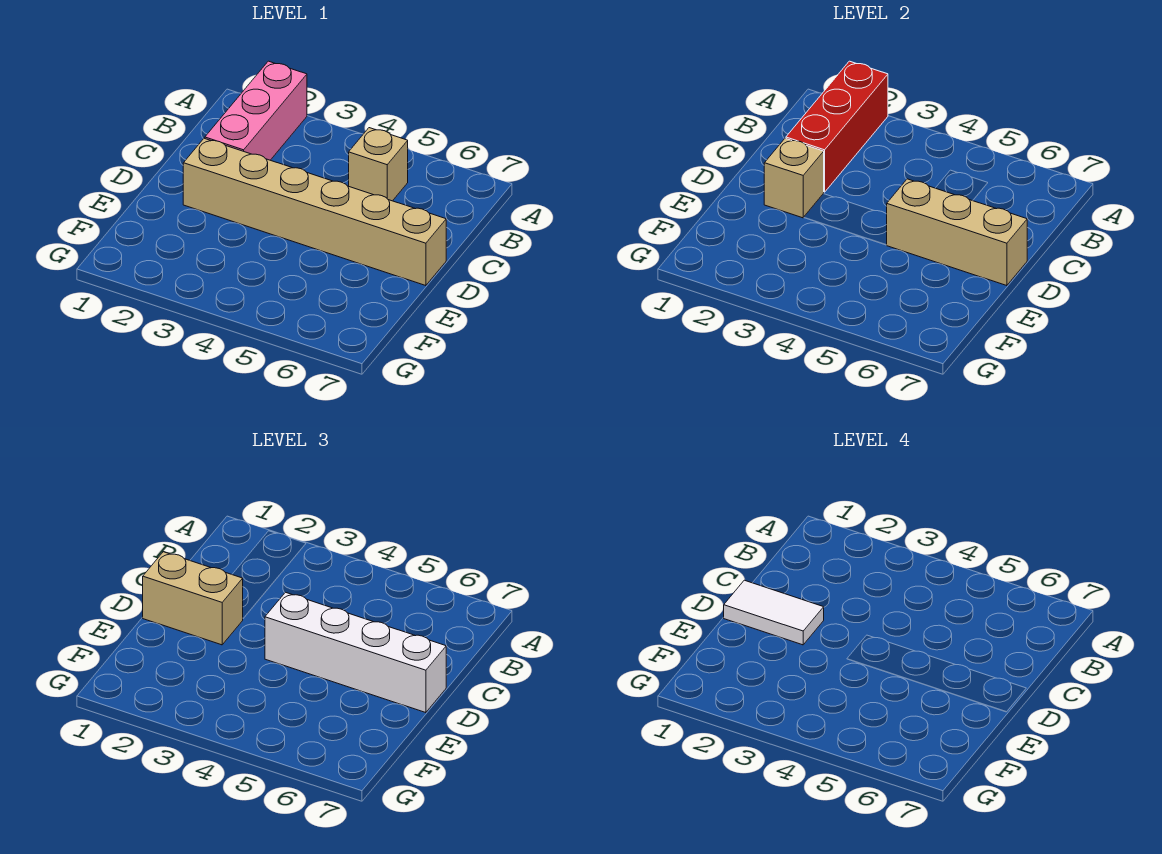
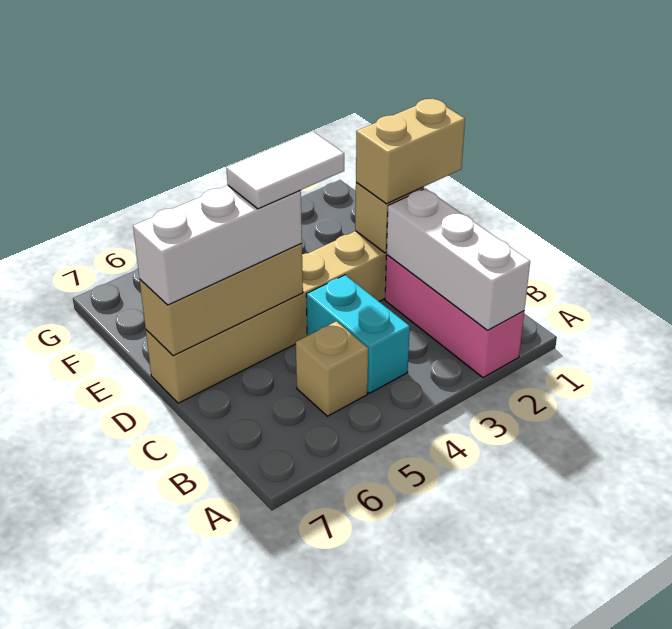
red 1x3 brick [786,61,888,192] -> white 1x3 brick [386,189,530,330]
none -> cyan 1x2 brick [306,275,410,393]
white 1x2 tile [724,580,824,645] -> white 1x2 tile moved to [226,131,344,209]
white 1x4 brick [265,592,446,713] -> white 1x3 brick [133,185,302,305]

